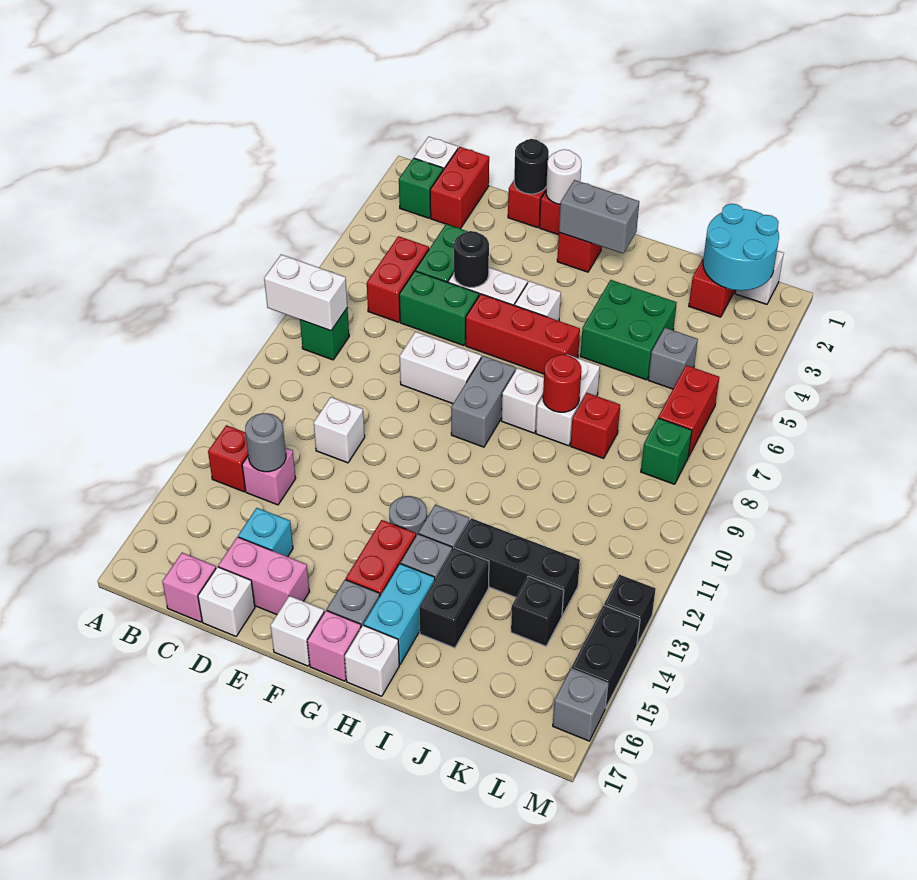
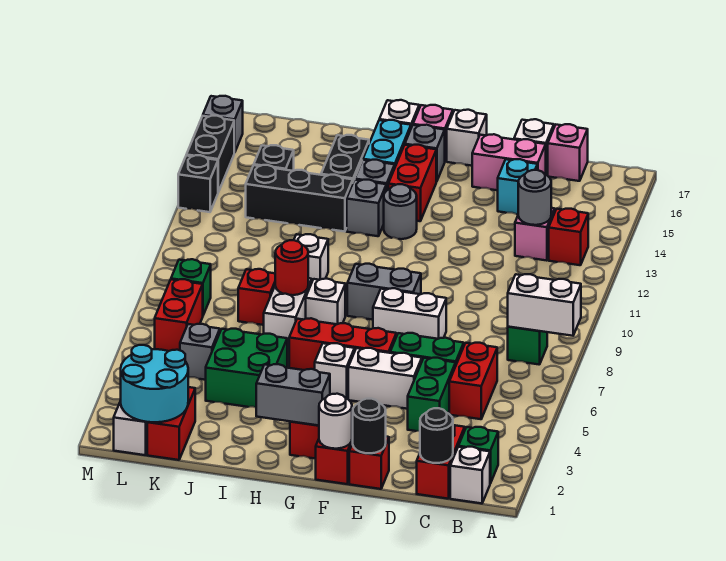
white 1x1 brick [314,397,365,463] -> white 1x1 brick moved to [294,234,328,281]
black 1x1 round brick [454,231,489,287] -> black 1x1 round brick moved to [420,408,453,463]
grey 1x2 brick [451,356,515,447] -> grey 1x2 brick turned to [347,264,421,320]

